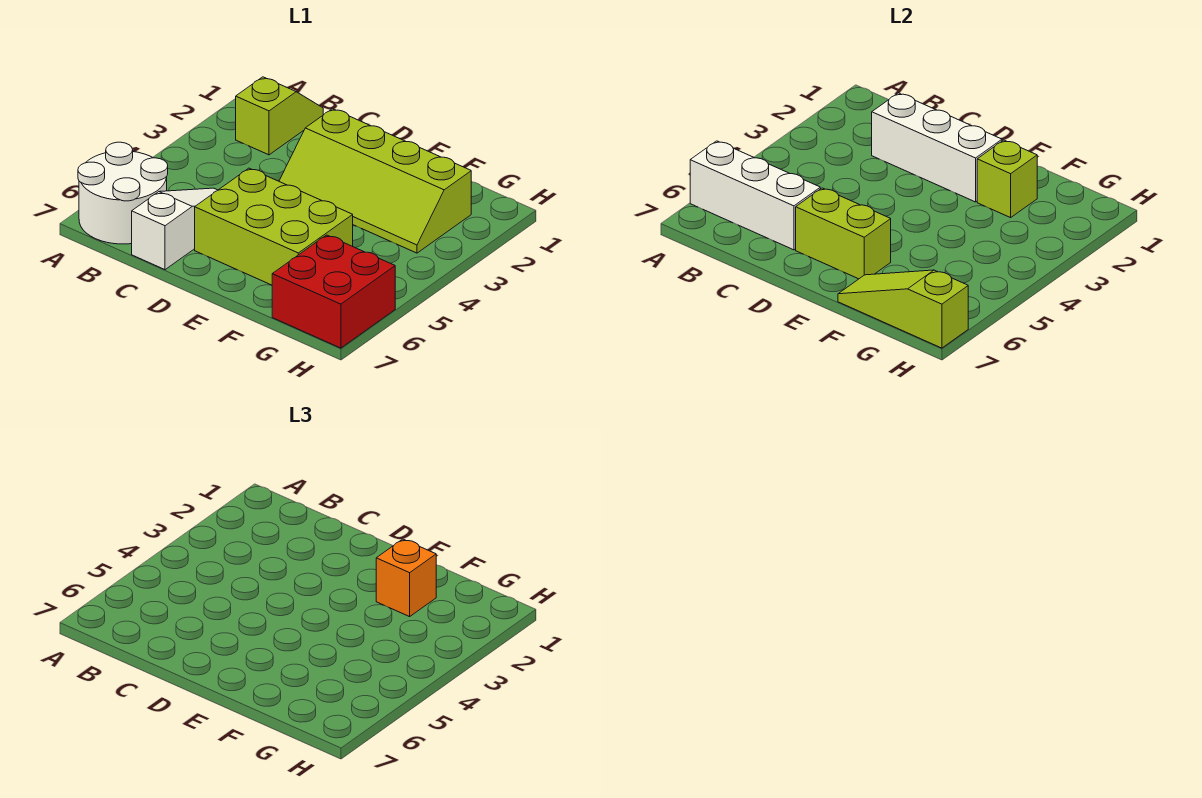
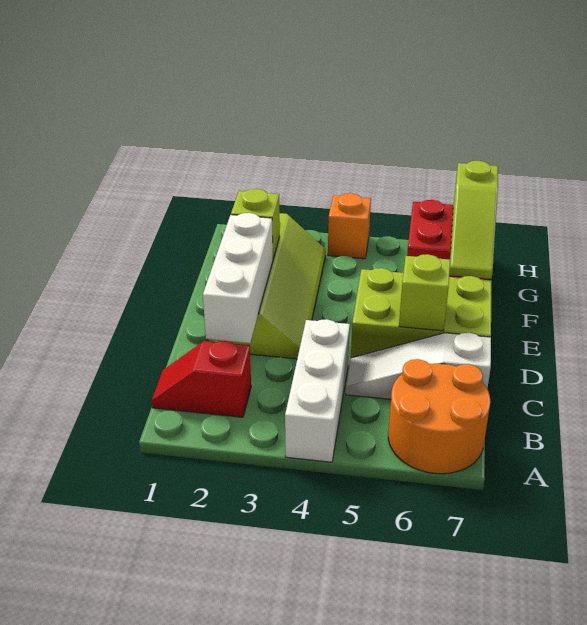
white 2x2 round brick [78,142,168,244] -> orange 2x2 round brick [388,359,490,474]
white 1x3 brick [690,141,820,250] -> white 1x3 brick moved to [285,319,350,462]
lime 1x2 slope [236,77,323,155] -> red 1x2 slope [152,341,251,417]
lime 2x3 brick [195,168,353,285] -> lime 2x3 brick turned to [351,268,492,358]
lime 1x2 brick [796,188,891,279] -> lime 1x1 brick [399,254,450,331]
orange 1x1 brick [376,539,436,617] -> orange 1x1 brick moved to [328,193,371,259]

